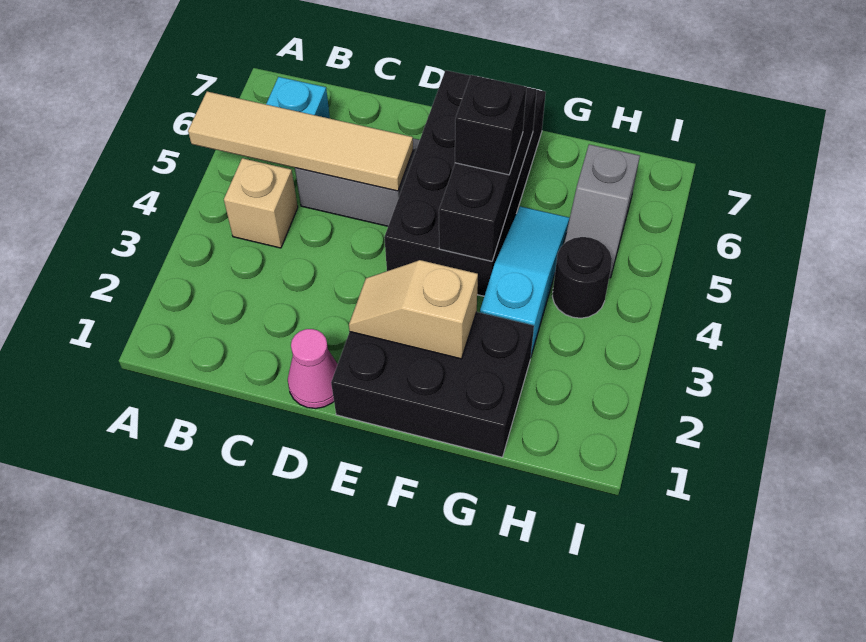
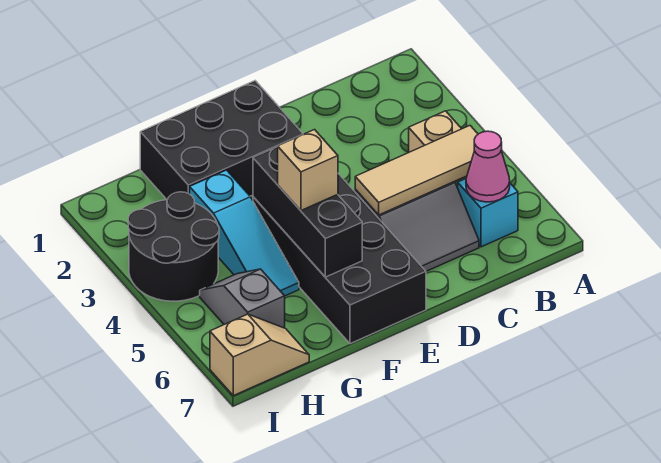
tan 1x4 tile [188,92,413,191] -> tan 1x3 tile [355,126,478,215]
pink 1x1 cone [288,329,338,408] -> pink 1x1 cone moved to [466,131,510,202]
tan 1x2 slope [349,260,478,359] -> tan 1x2 slope moved to [210,314,309,396]
black 1x1 brick [455,75,526,175] -> tan 1x1 brick [278,130,338,210]
black 1x1 round brick [552,237,612,318] -> black 2x2 round brick [128,192,219,301]

